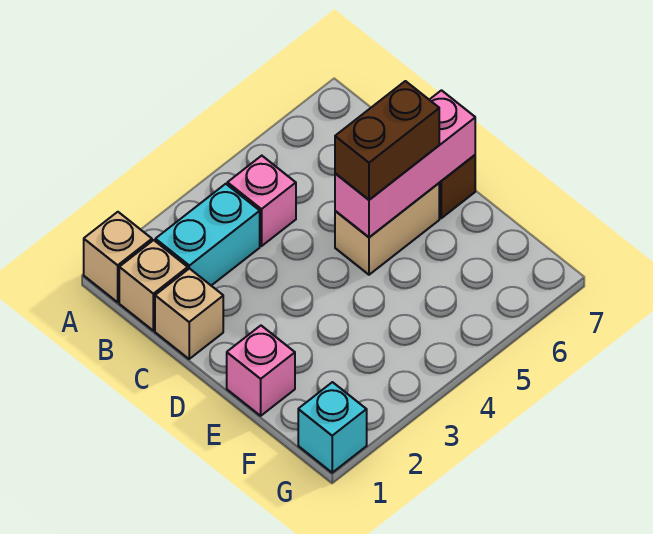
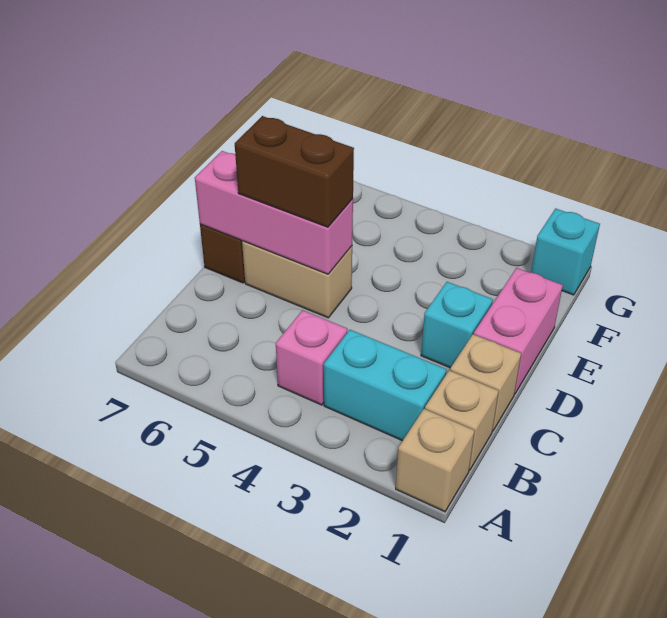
none -> cyan 1x1 brick [421,282,493,368]
pink 1x1 brick [227,326,295,416] -> pink 1x2 brick [474,268,563,394]

